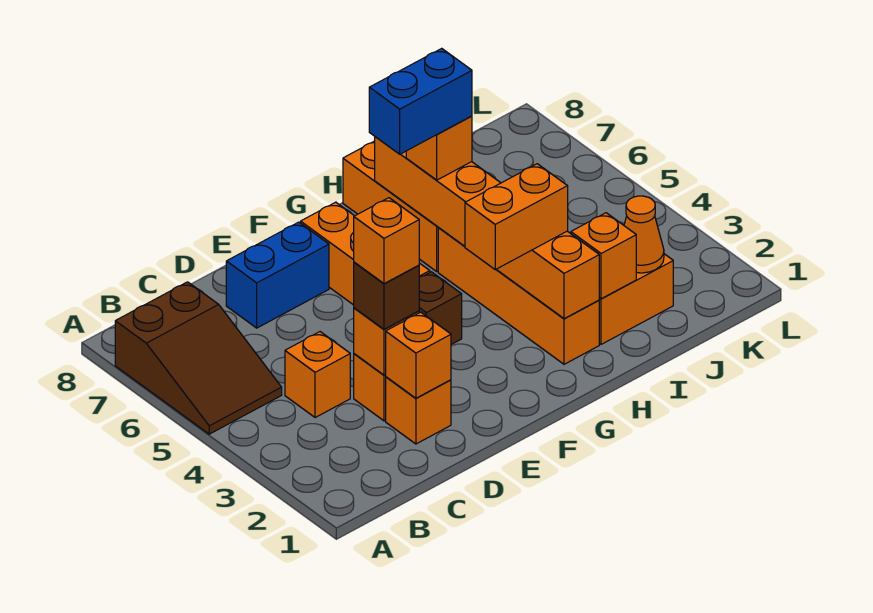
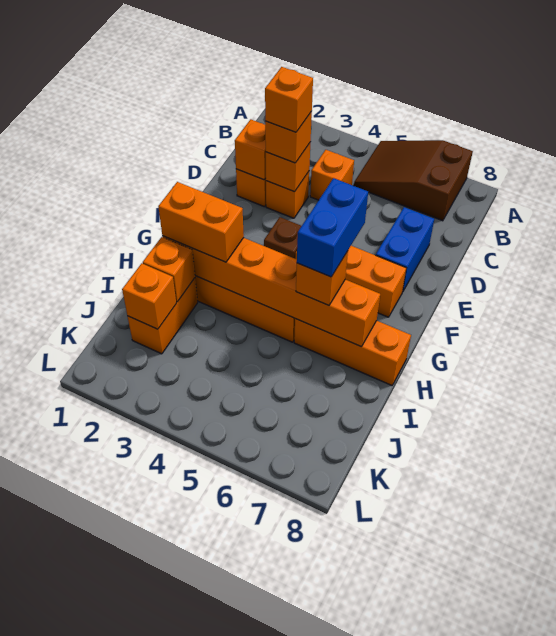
brown 1x1 brick [354,262,419,329] -> orange 1x1 brick [265,112,312,163]
orange 1x2 brick [465,164,568,270] -> orange 1x2 brick turned to [158,182,244,262]
orange 1x1 cone [624,196,664,273] -> orange 1x1 brick [122,263,176,329]

